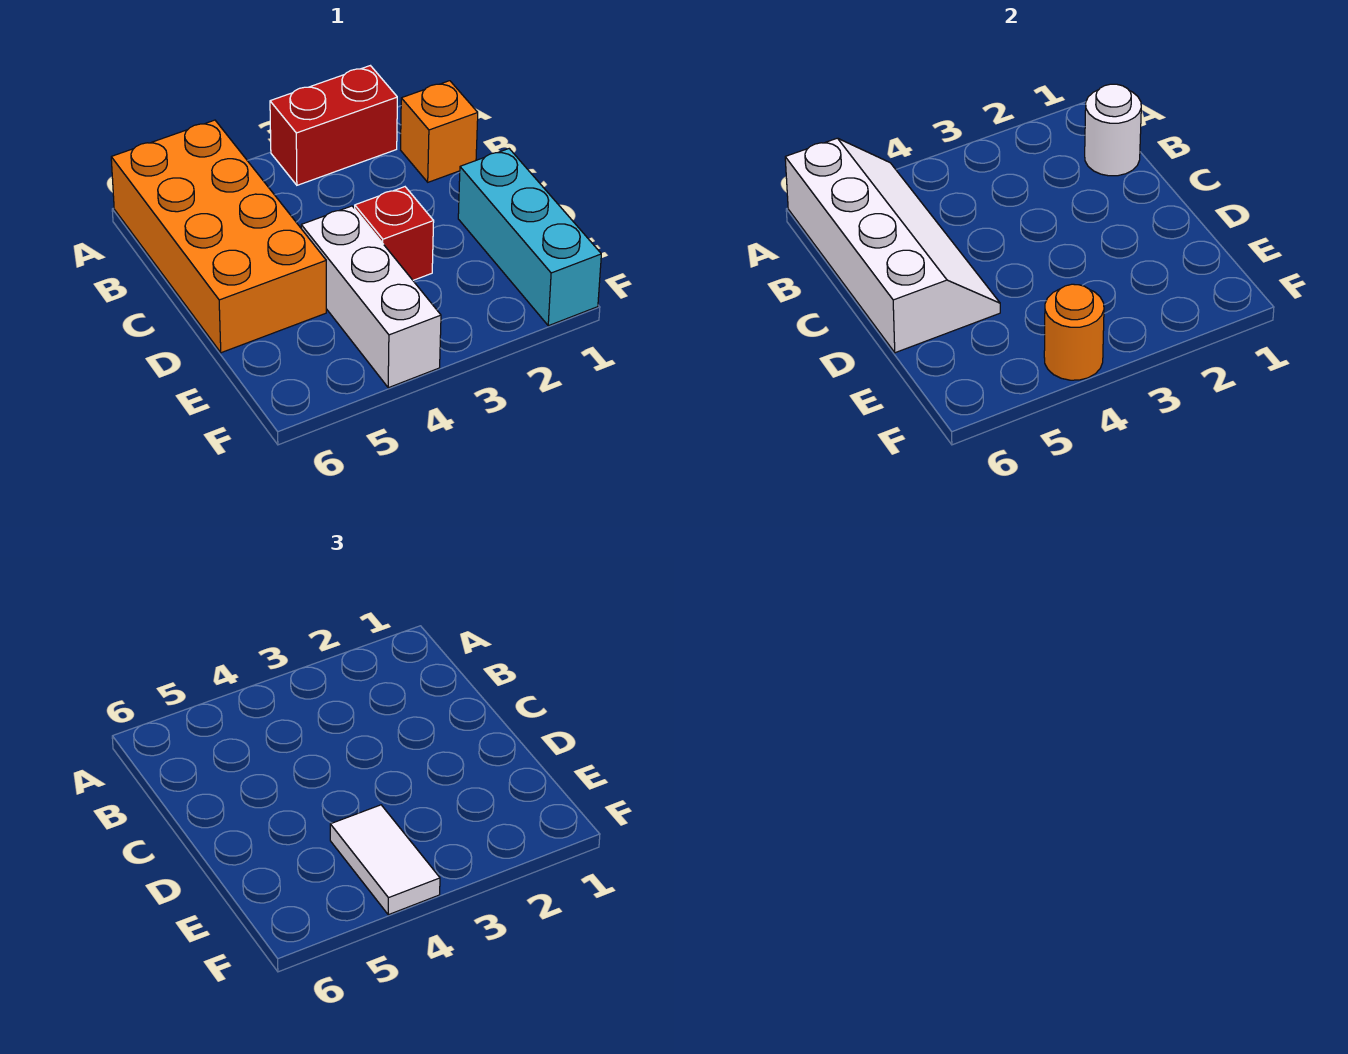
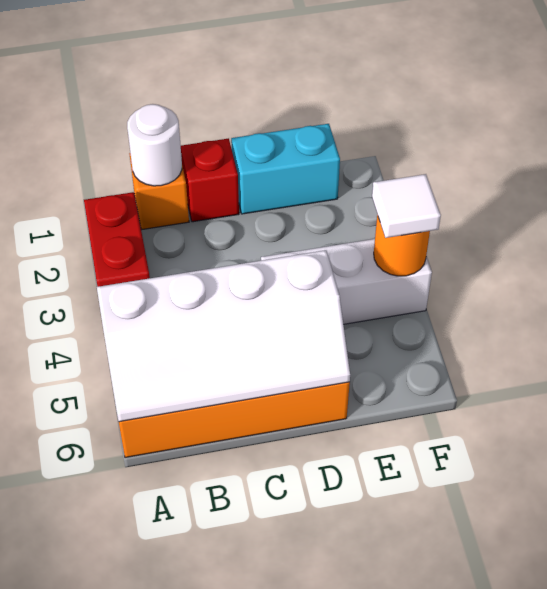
white 2x4 slope [785,138,1000,353] -> white 2x4 slope turned to [97,250,350,422]
cyan 1x3 brick [458,149,601,326] -> cyan 1x2 brick [231,124,340,214]
red 1x1 brick [355,187,434,280] -> red 1x1 brick moved to [181,138,239,222]
white 1x2 tile [330,805,440,915] -> white 1x1 tile [372,174,441,238]

